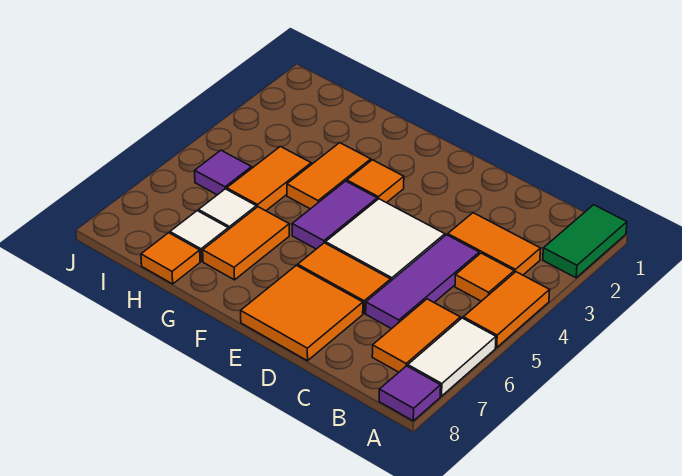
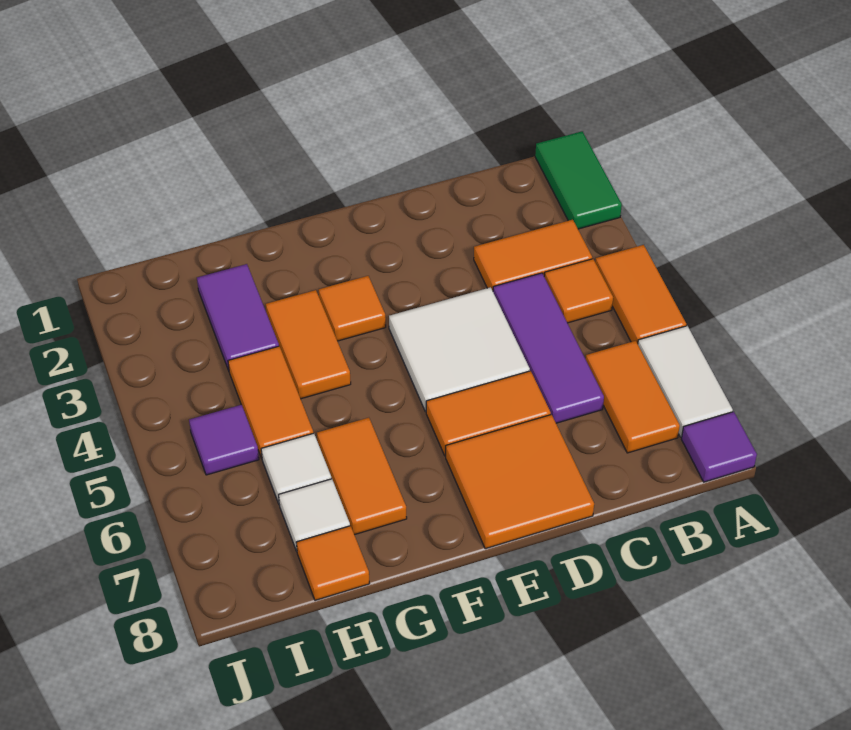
purple 1x2 tile [292,181,377,249] -> purple 1x2 tile moved to [197,264,279,370]

